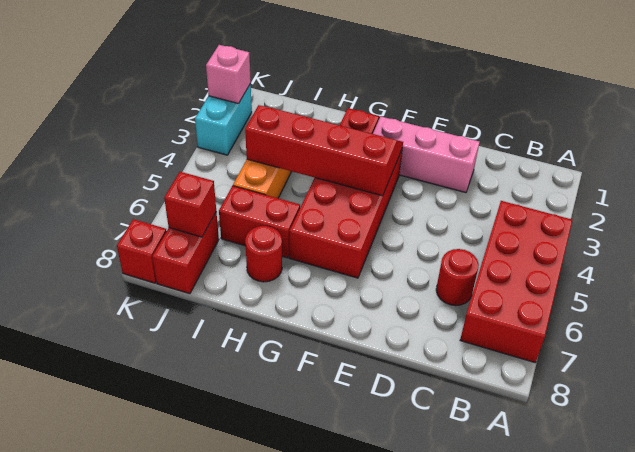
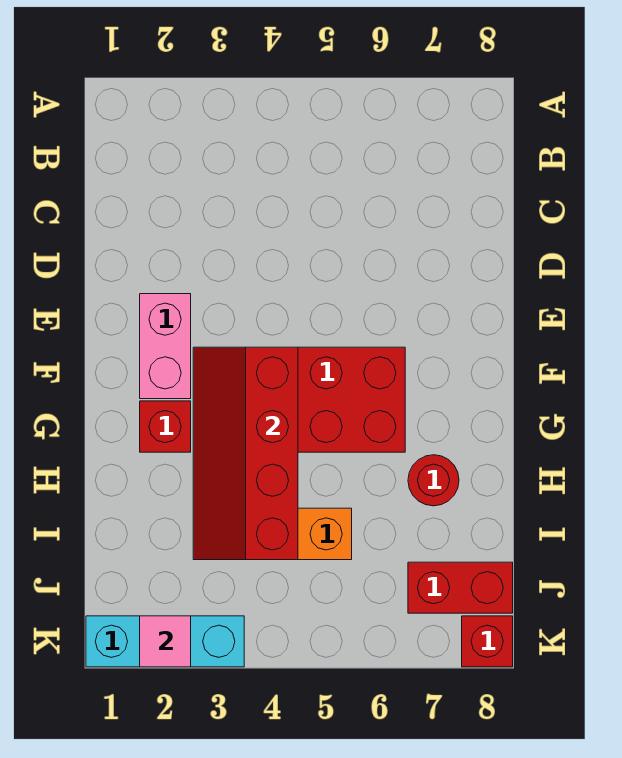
red 2x4 brick [460,201,572,363] -> none
red 1x1 round brick [436,249,479,306] -> none
pink 1x3 brick [373,117,480,193] -> pink 1x2 brick [140,294,191,399]
red 1x2 brick [219,186,300,258] -> none
red 1x1 brick [164,172,216,237] -> none
cyan 1x2 brick [195,84,252,155] -> cyan 1x3 brick [86,616,244,667]
pink 1x1 brick [206,45,251,104] -> pink 1x1 tile [140,616,191,667]

